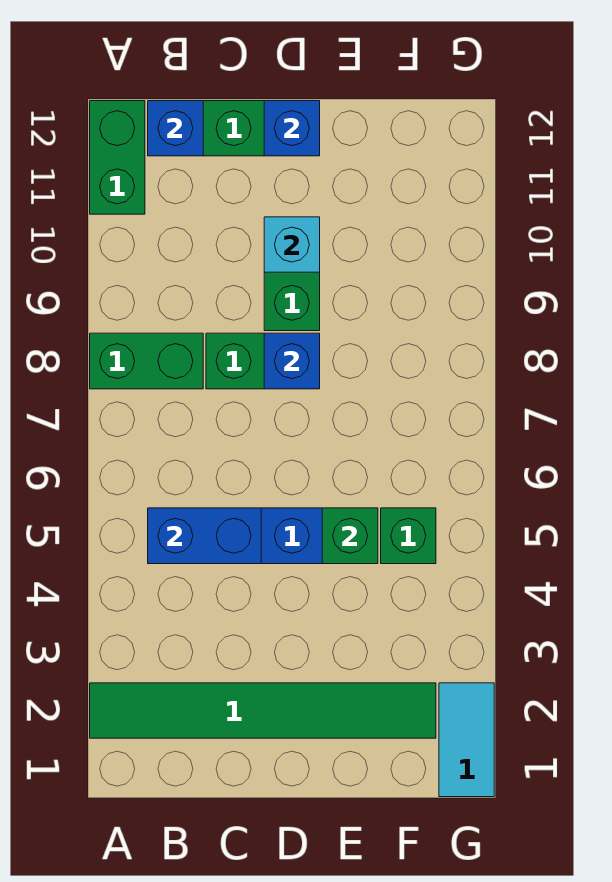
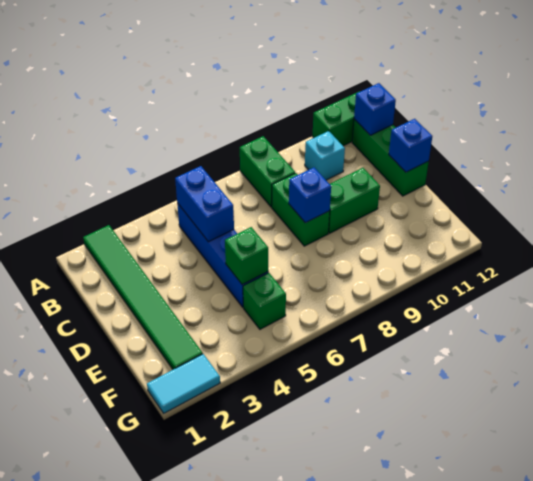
cyan 1x1 brick [264,217,320,272] -> cyan 1x1 brick moved to [305,131,345,180]

